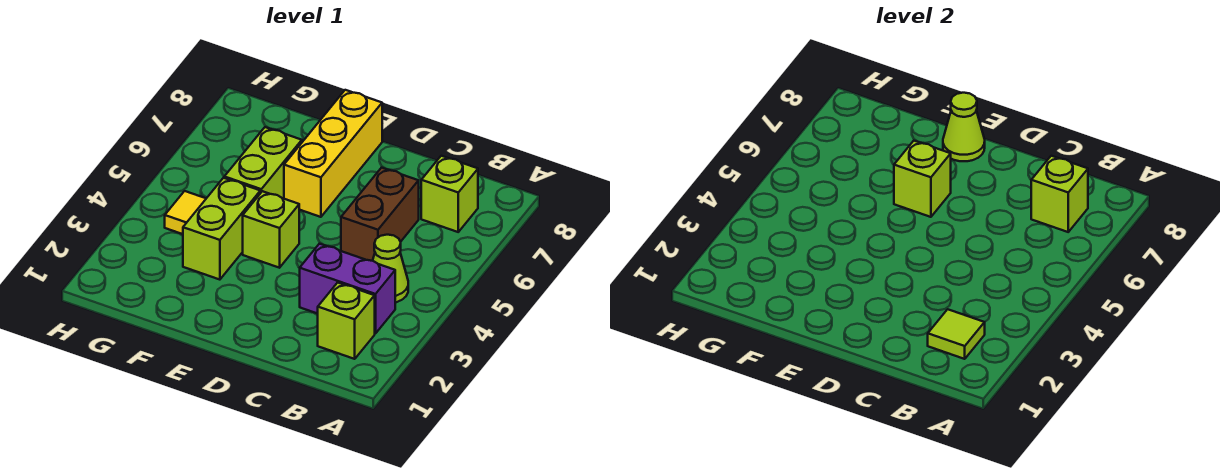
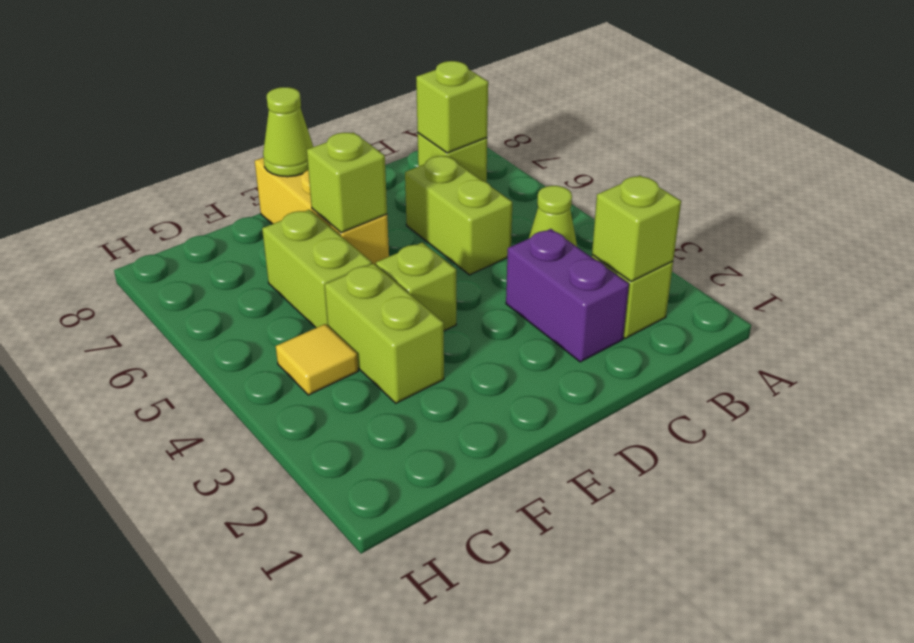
lime 1x1 tile [928,309,985,359] -> lime 1x1 brick [592,176,681,281]
purple 1x2 brick [300,244,395,334] -> purple 1x2 brick turned to [506,229,629,362]
brown 1x2 brick [341,168,419,261] -> lime 1x2 brick [405,156,512,275]

